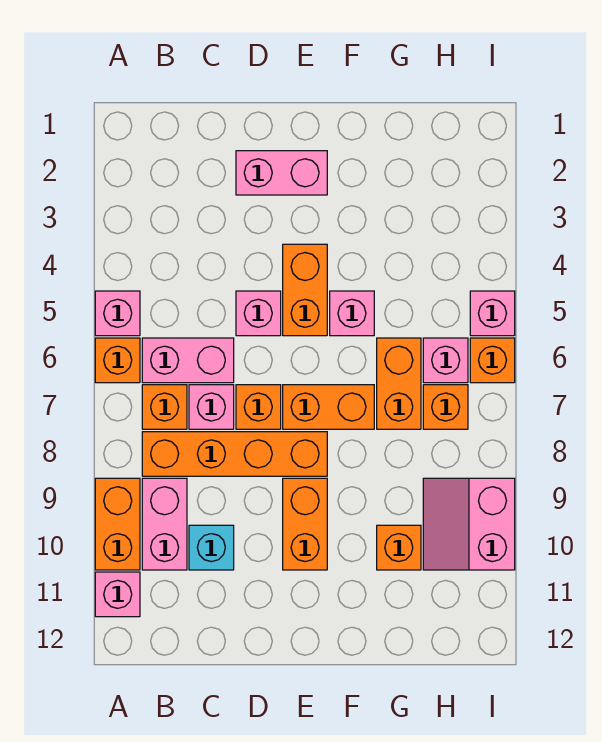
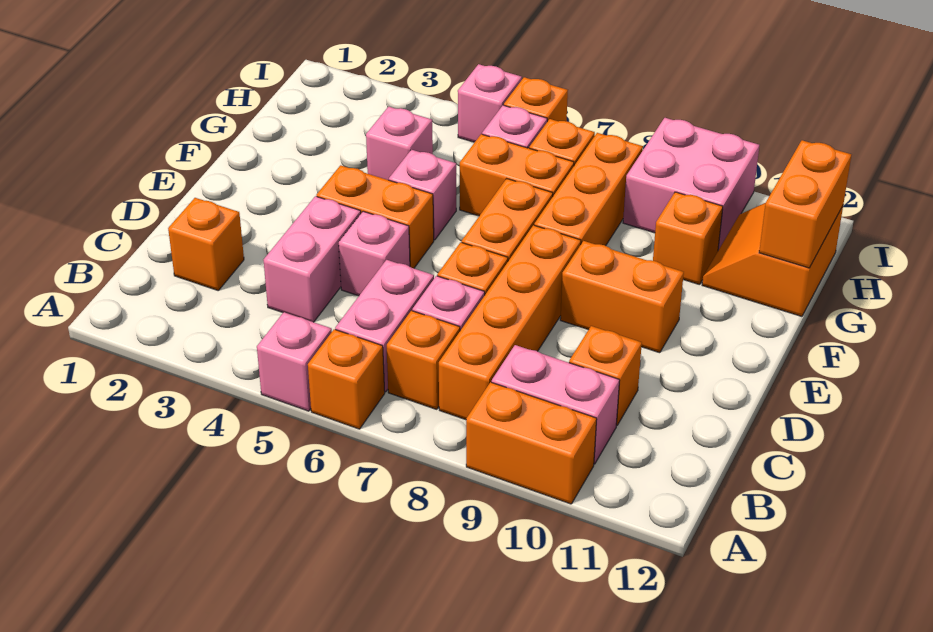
pink 1x1 brick [95,572,140,617] -> pink 1x1 brick moved to [366,107,433,180]
none -> orange 1x1 brick [168,198,244,290]
cyan 1x1 brick [189,525,234,570] -> orange 1x1 brick [569,326,642,426]
pink 1x2 brick [236,151,327,195] -> pink 1x2 brick moved to [264,196,361,322]
none -> orange 1x3 brick [534,133,643,246]
none -> orange 2x2 slope [702,203,843,316]
none -> orange 1x2 brick [759,140,851,268]
pink 2x2 slope [423,478,515,570] -> pink 2x2 brick [623,118,759,250]

